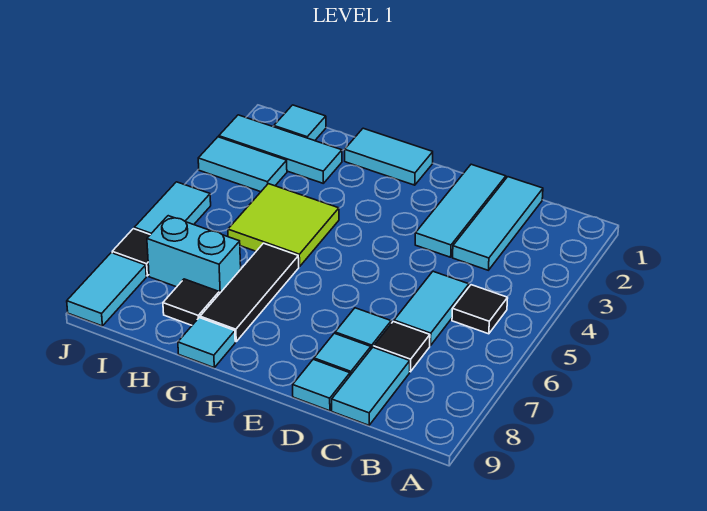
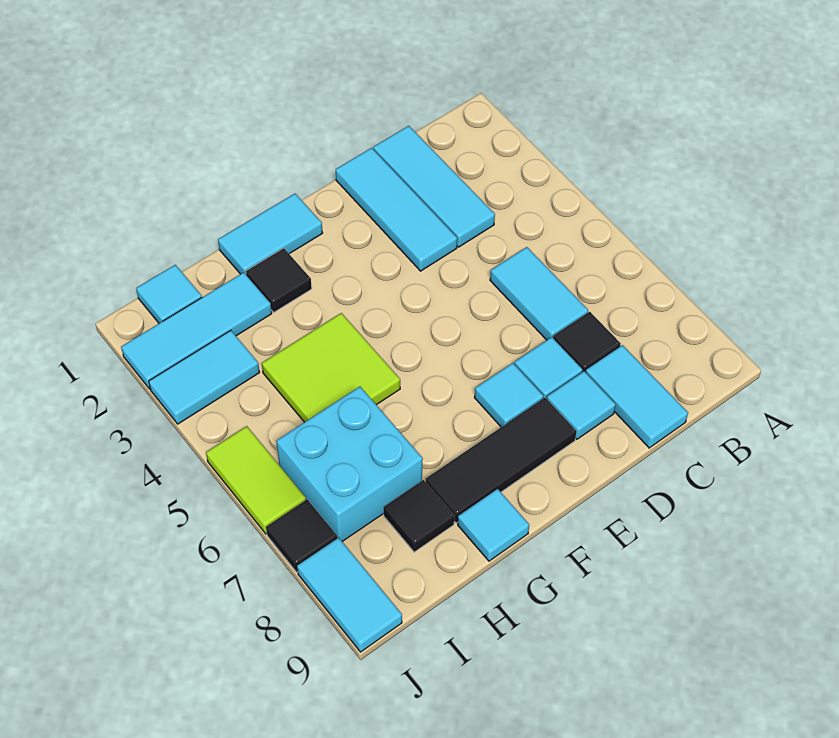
black 1x1 tile [452,285,508,334] -> black 1x1 tile moved to [246,248,312,312]
cyan 1x1 tile [293,359,350,411] -> cyan 1x1 tile moved to [475,363,543,427]
black 1x3 tile [200,243,299,342] -> black 1x3 tile turned to [426,398,576,523]
cyan 1x2 brick [147,216,241,294] -> cyan 2x2 brick [276,387,423,541]
cyan 1x2 tile [134,182,211,235] -> lime 1x2 tile [206,426,306,534]

